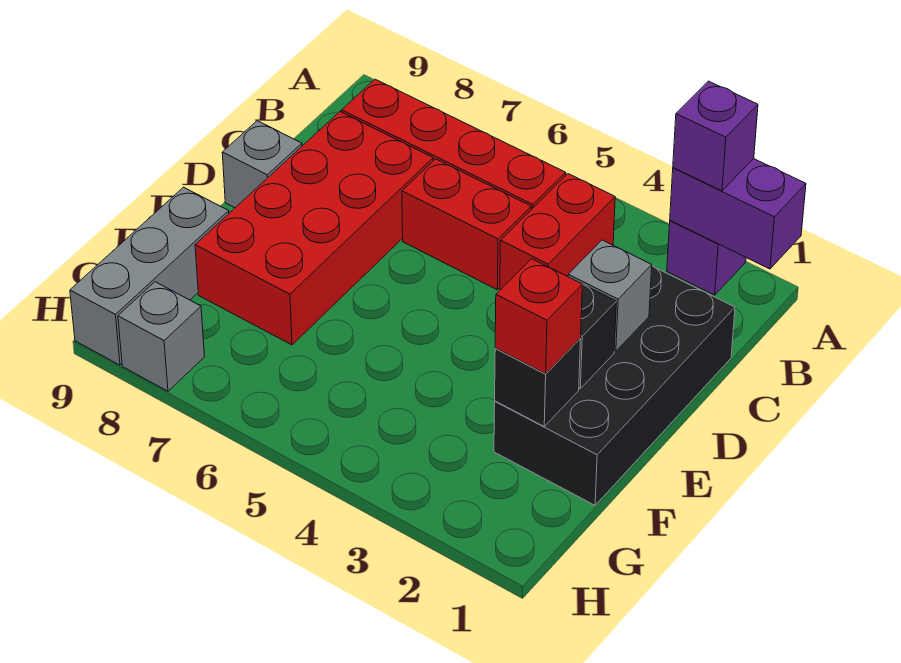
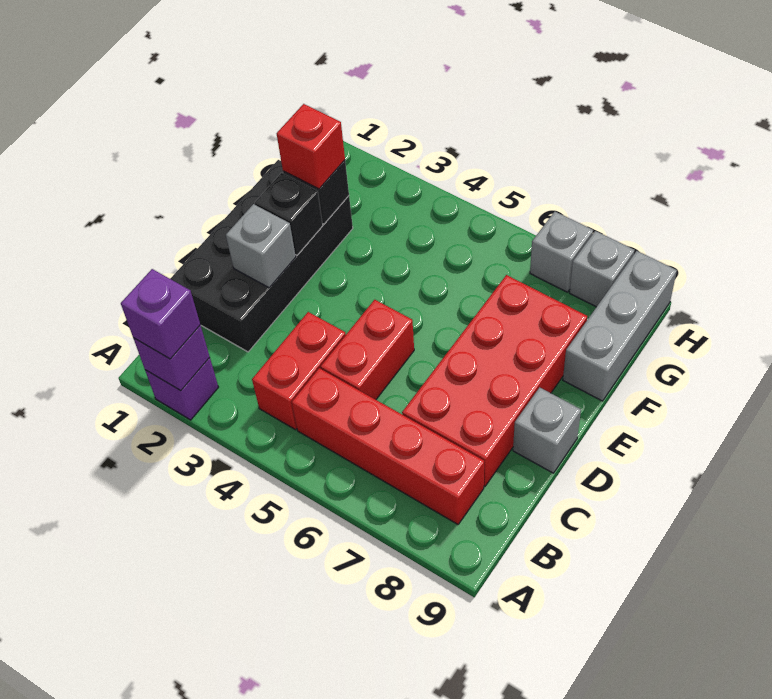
purple 1x2 brick [670,159,806,269] -> purple 1x1 brick [133,325,210,391]
red 1x2 brick [402,159,531,290] -> red 1x2 brick turned to [321,300,414,400]
none -> grey 1x1 brick [530,212,593,292]

